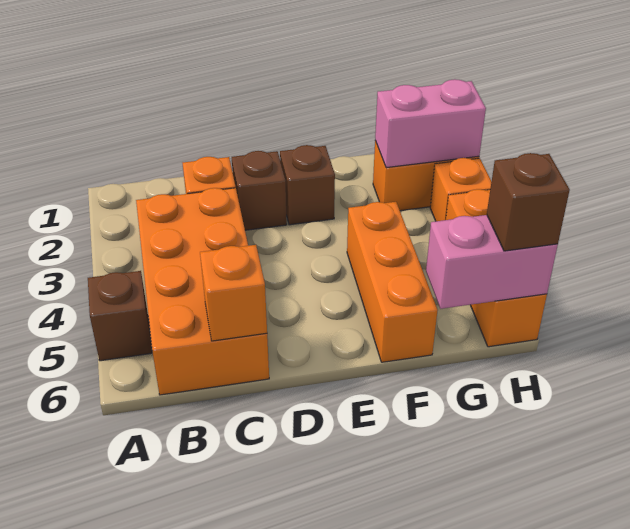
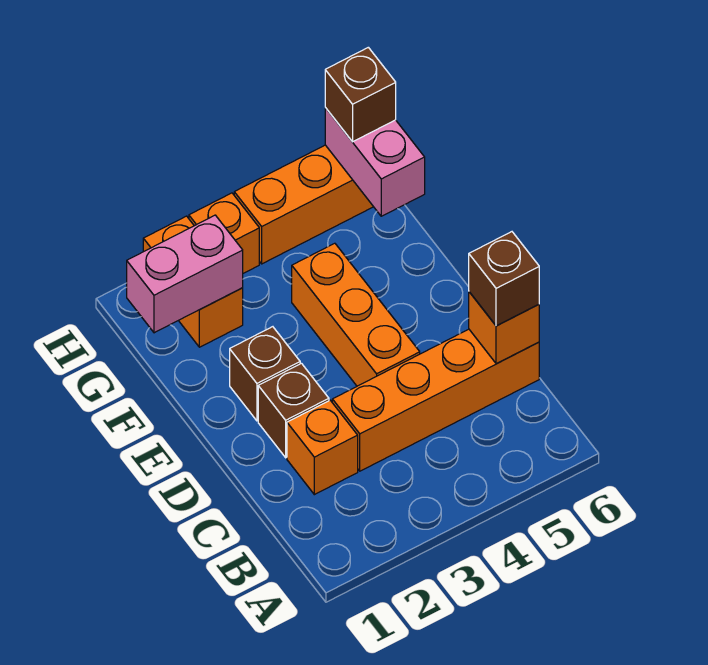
brown 1x1 brick [88,271,152,361] -> brown 1x1 brick moved to [469,232,539,326]
orange 2x4 brick [136,188,269,395] -> orange 1x4 brick [332,329,539,471]
orange 1x3 brick [347,202,438,362] -> orange 1x3 brick turned to [292,243,420,386]
pink 1x2 brick [375,79,486,168] -> pink 1x2 brick turned to [127,215,243,333]

